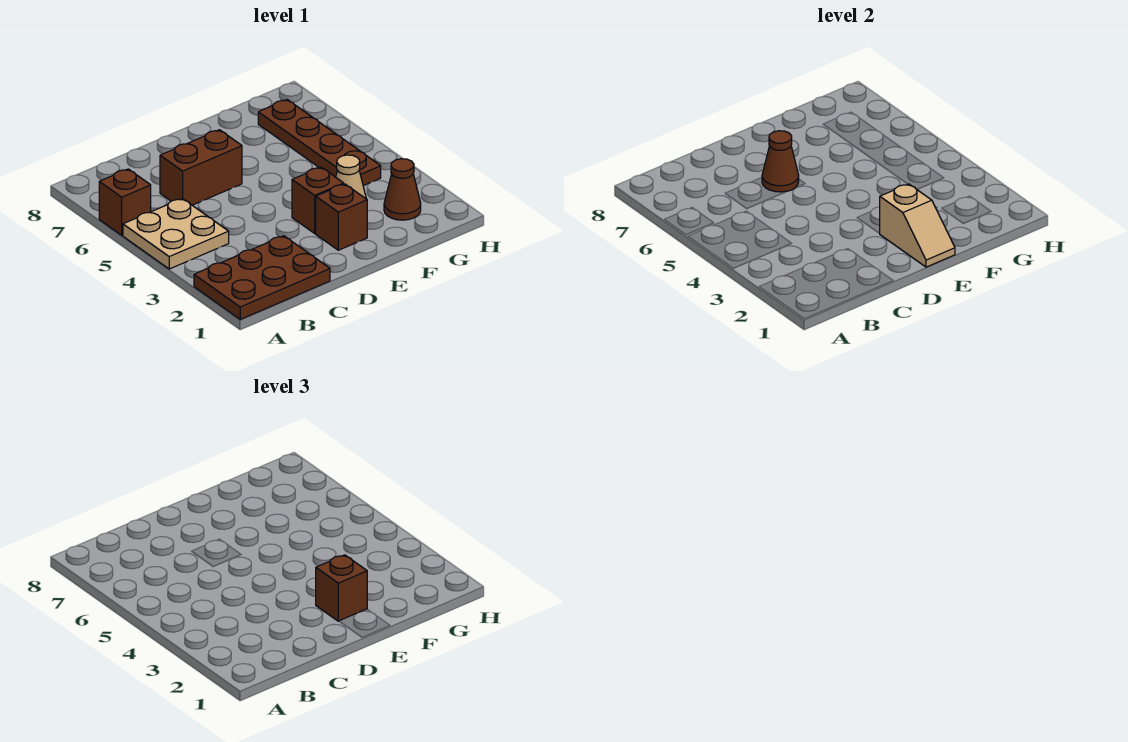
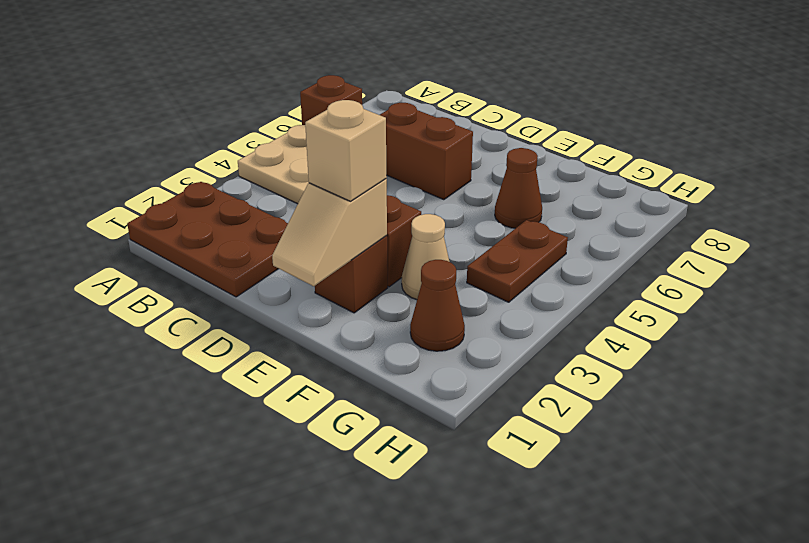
brown 1x1 cone [762,131,799,192] -> brown 1x1 cone moved to [495,148,542,228]
brown 1x1 brick [316,555,367,621] -> tan 1x1 brick [305,100,387,201]
brown 1x4 plate [258,100,381,186] -> brown 1x2 plate [467,220,568,302]

